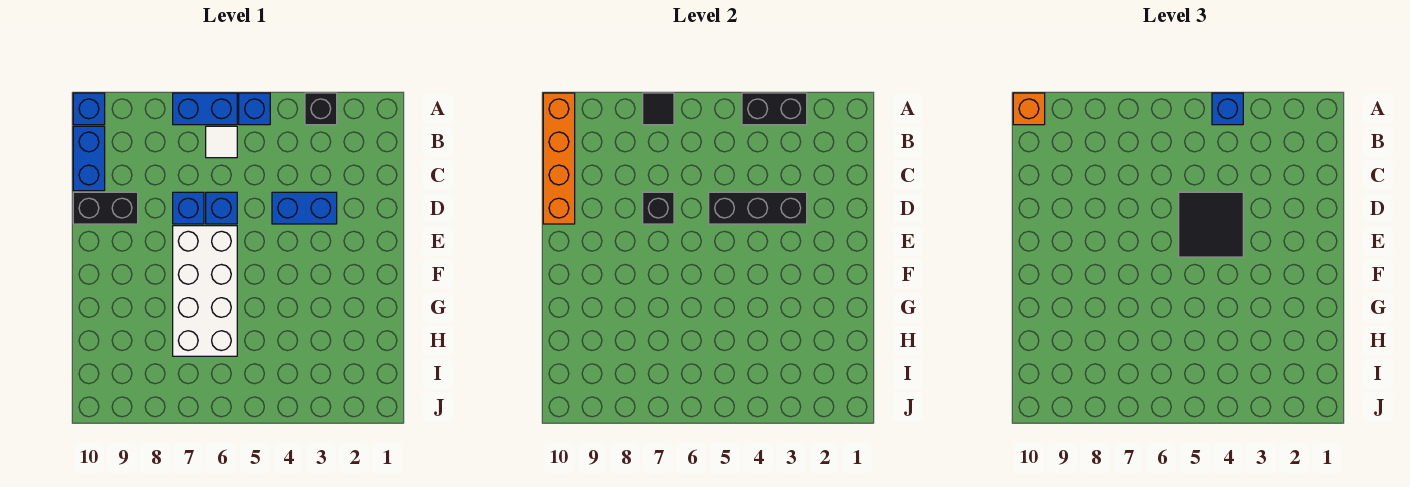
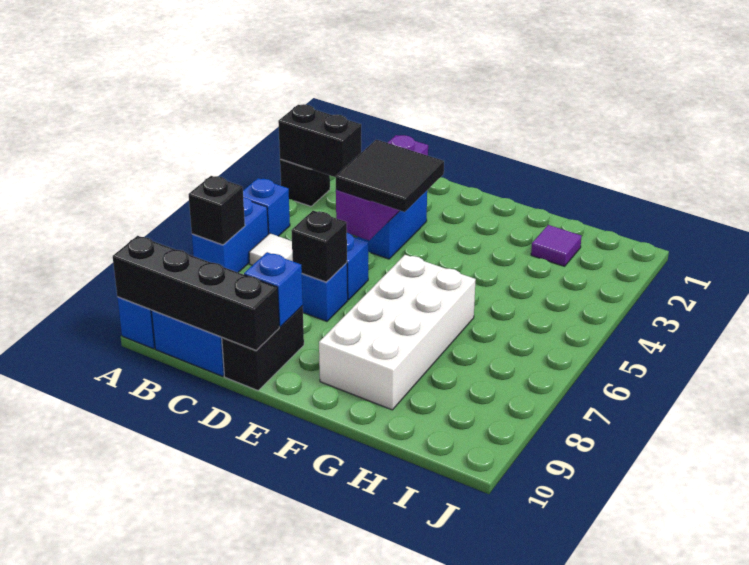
black 1x2 brick [742,93,807,125] -> black 1x2 brick turned to [278,104,361,177]
blue 1x1 brick [1212,93,1243,125] -> blue 1x1 brick moved to [244,252,303,327]
black 1x1 tile [643,93,674,125] -> black 1x1 brick [188,176,245,245]
orange 1x4 brick [543,93,575,224] -> black 1x4 brick [113,236,279,350]
orange 1x1 brick [1013,93,1045,125] -> none
black 1x3 brick [709,192,807,224] -> purple 1x3 brick [336,135,428,240]
white 2x4 brick [173,226,237,356] -> white 2x4 brick turned to [319,255,476,410]
none -> purple 1x1 tile [531,225,582,266]

